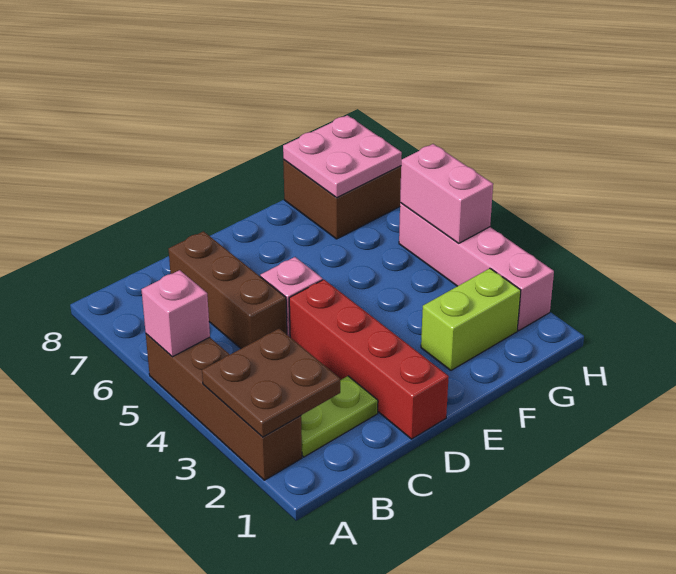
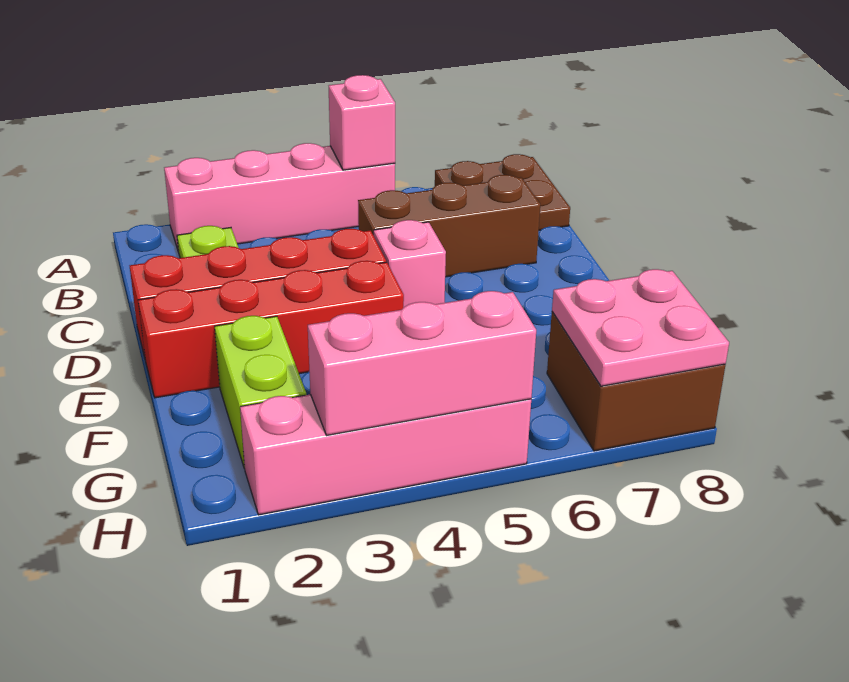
brown 1x4 brick [146,334,302,480] -> pink 1x4 brick [164,143,395,252]
brown 2x2 plate [202,329,340,437] -> brown 2x2 plate moved to [435,154,570,230]
none -> red 1x4 brick [138,261,404,398]
pink 1x2 brick [400,144,493,243] -> pink 1x3 brick [308,291,536,435]

